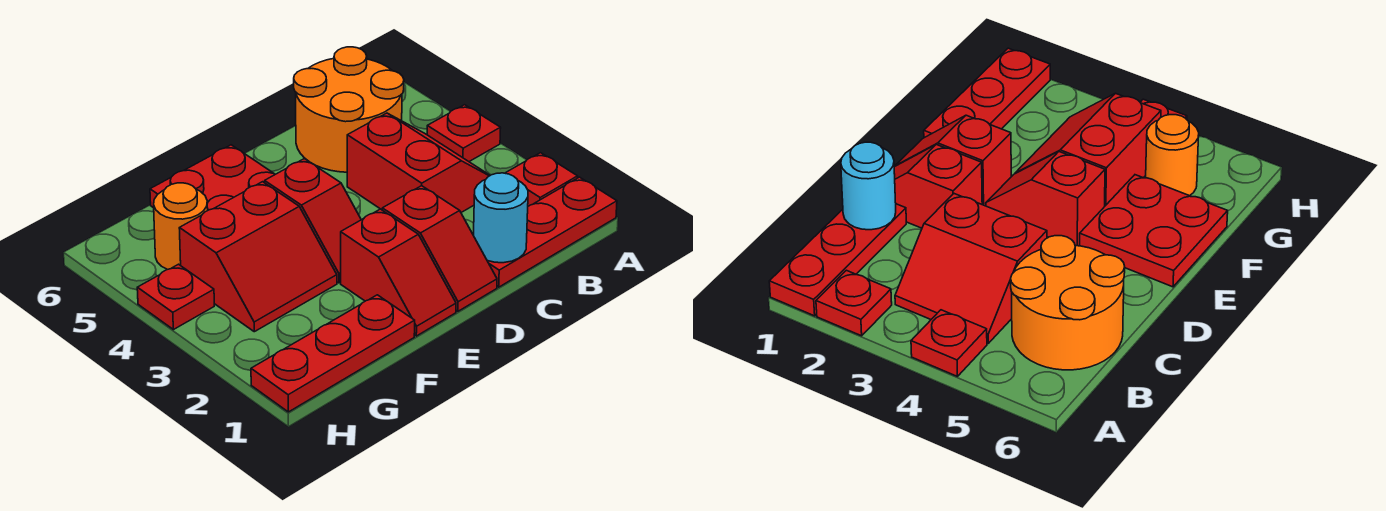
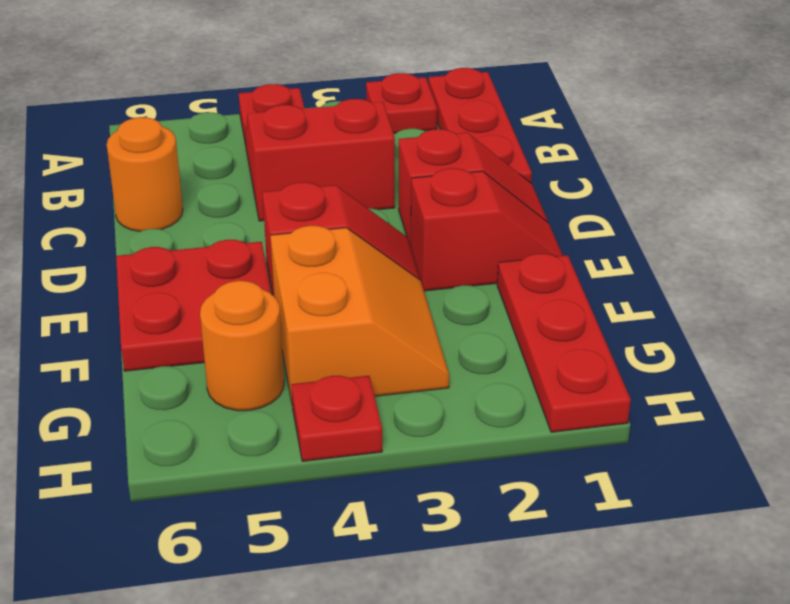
orange 2x2 round brick [294,47,404,172] -> orange 1x1 round brick [107,117,183,231]
cyan 1x1 round brick [474,173,528,263] -> none
red 2x2 slope [179,182,337,332] -> orange 2x2 slope [270,226,449,402]

